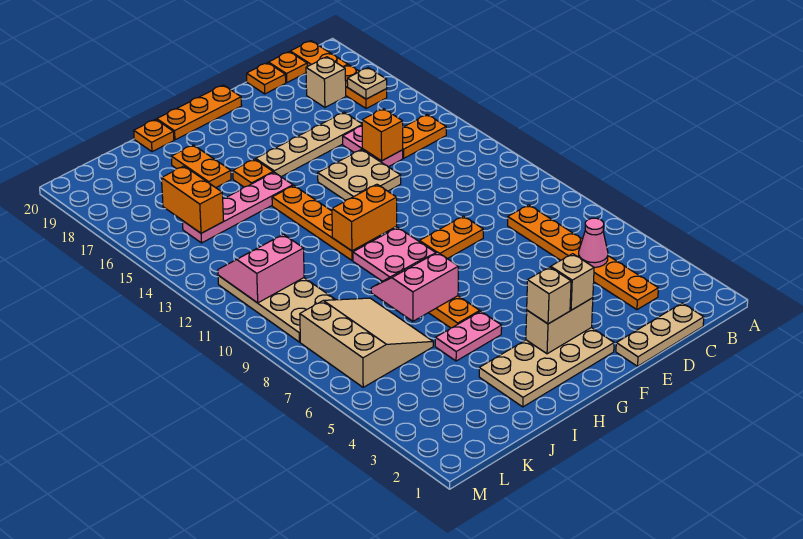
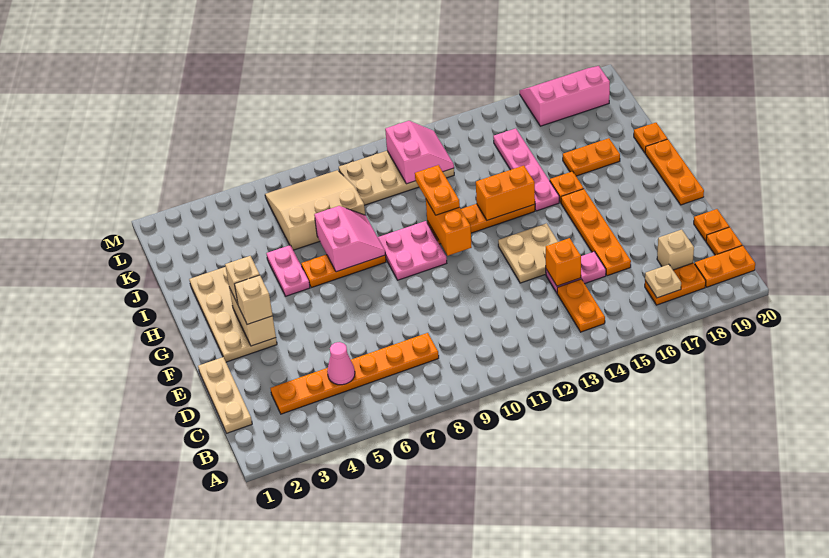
tan 1x4 plate [256,112,362,177] -> orange 1x4 plate [561,189,631,276]
orange 1x2 plate [420,216,483,259] -> orange 1x2 plate moved to [415,165,460,215]
tan 3x3 slope [300,298,433,387] -> tan 3x3 slope turned to [265,170,365,250]
orange 1x2 brick [162,166,224,233] -> orange 1x2 brick moved to [476,166,535,220]
none -> pink 2x3 slope [520,66,610,126]

